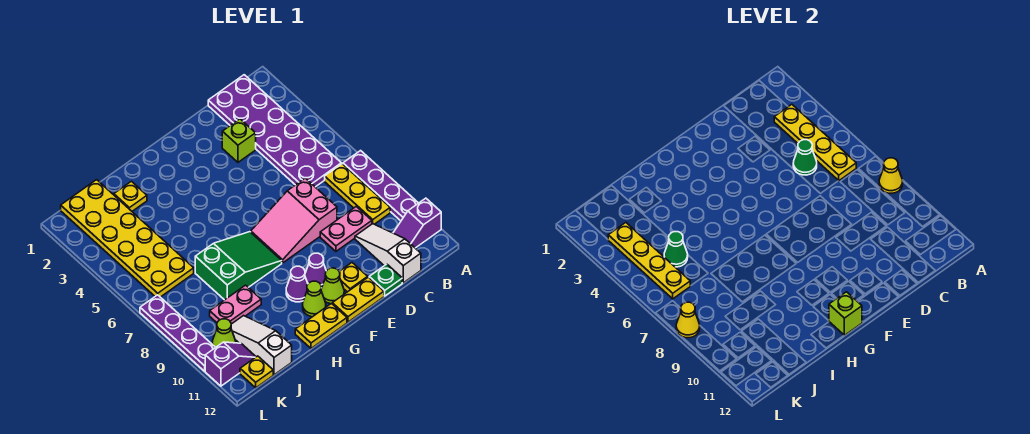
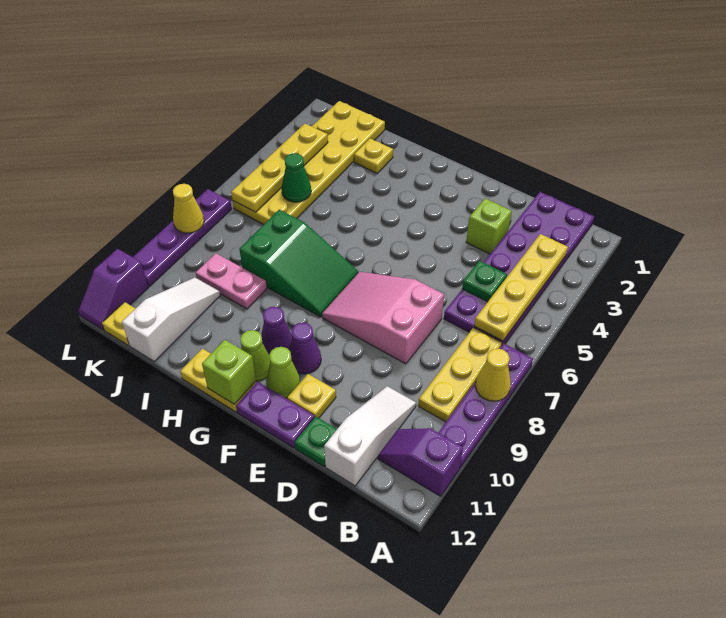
green 1x1 cone [793,140,817,175] -> green 1x1 plate [462,261,507,302]
pink 1x2 plate [320,206,372,251] -> none
yellow 1x2 plate [332,277,384,322] -> purple 1x2 plate [236,381,315,448]
lime 1x1 cone [212,319,236,347] -> none
purple 1x2 slope [205,342,256,386] -> purple 1x2 slope turned to [79,249,148,330]

